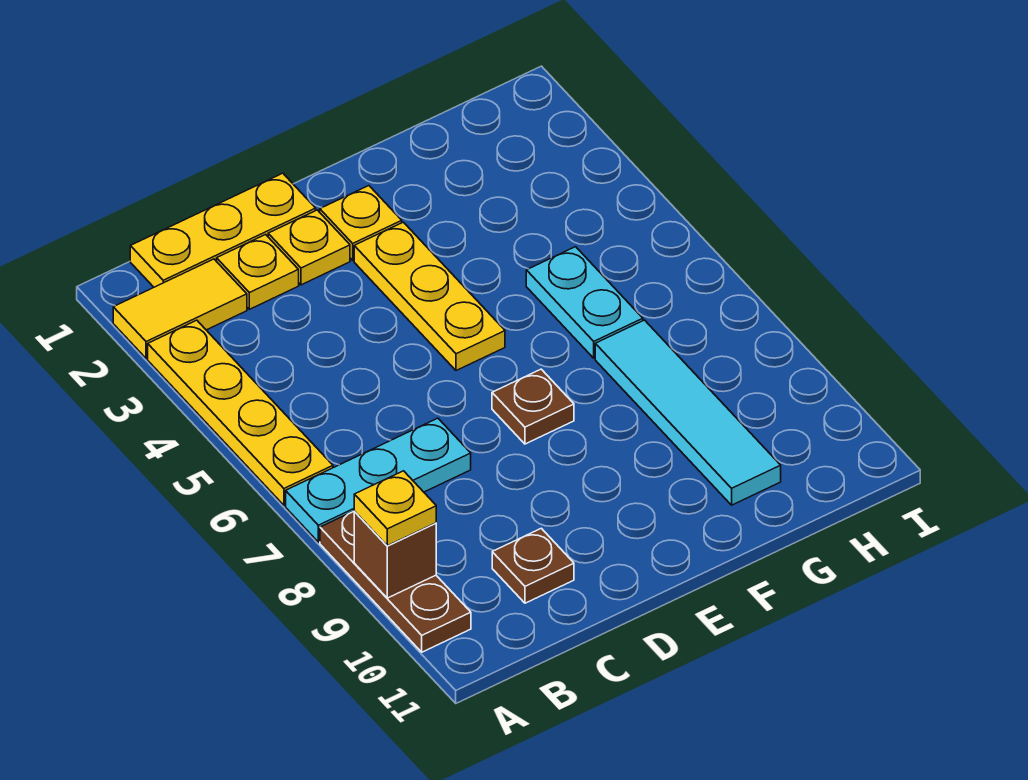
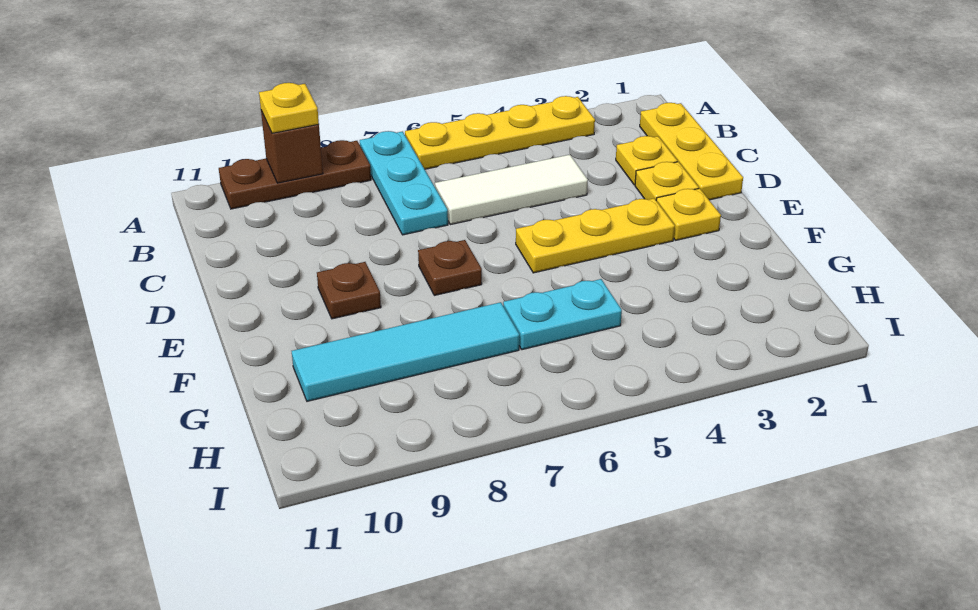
yellow 1x2 tile [113,259,247,358] -> none
none -> white 1x3 tile [435,155,588,225]
brown 1x1 plate [492,528,574,603] -> brown 1x1 plate moved to [317,262,381,319]

